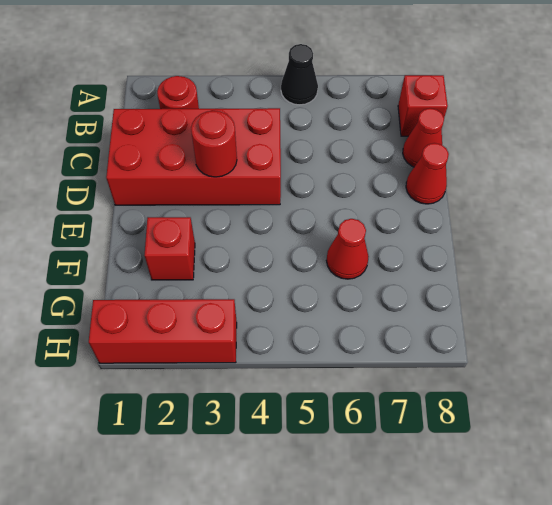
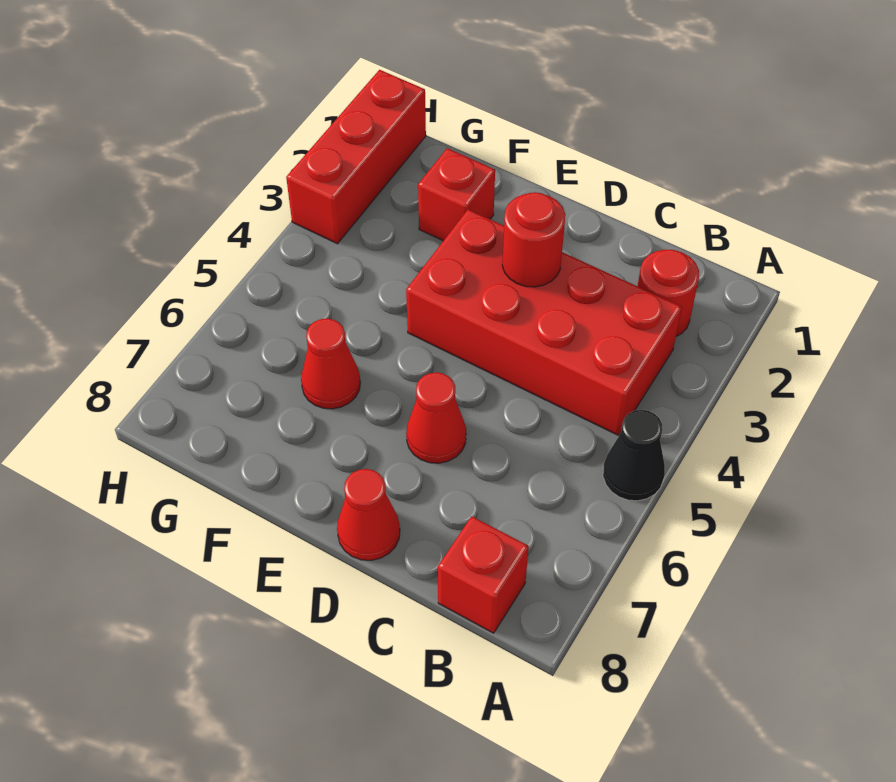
red 2x4 brick [106,108,281,205] -> red 2x4 brick turned to [406,210,682,436]
red 1x1 cone [403,108,444,167] -> red 1x1 cone moved to [406,372,466,463]

